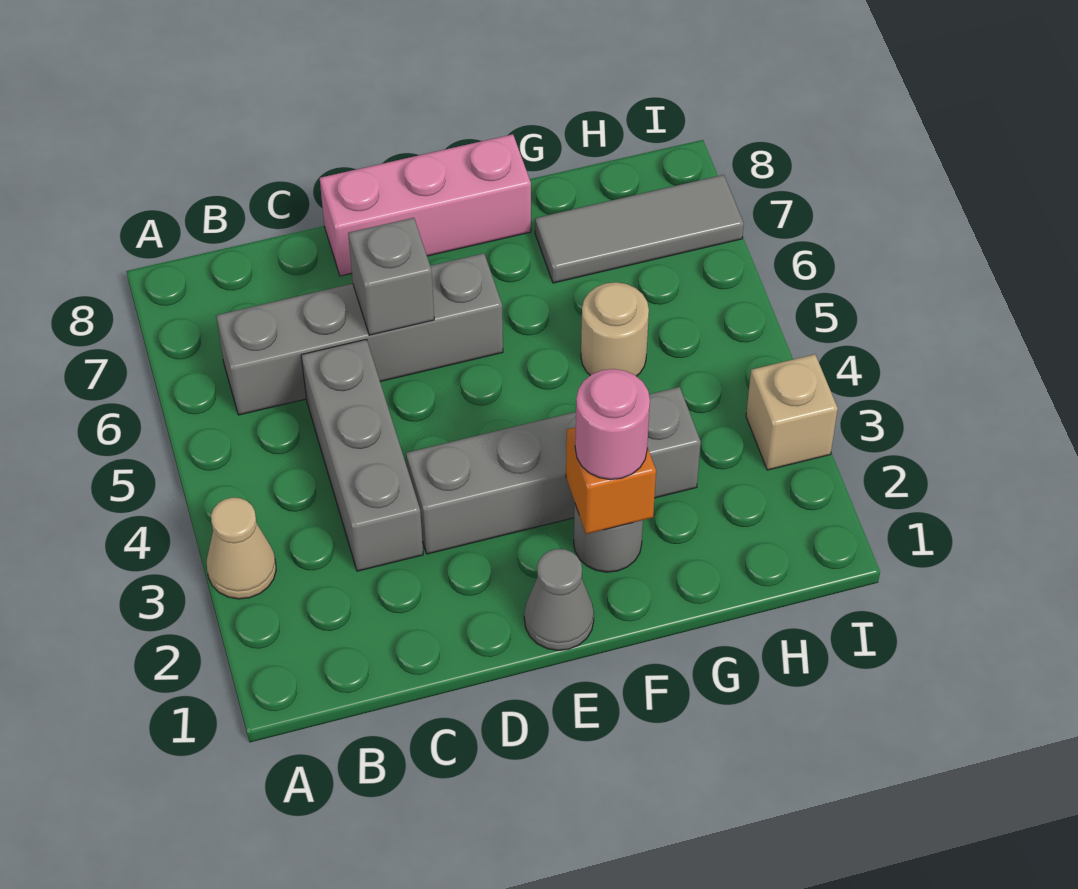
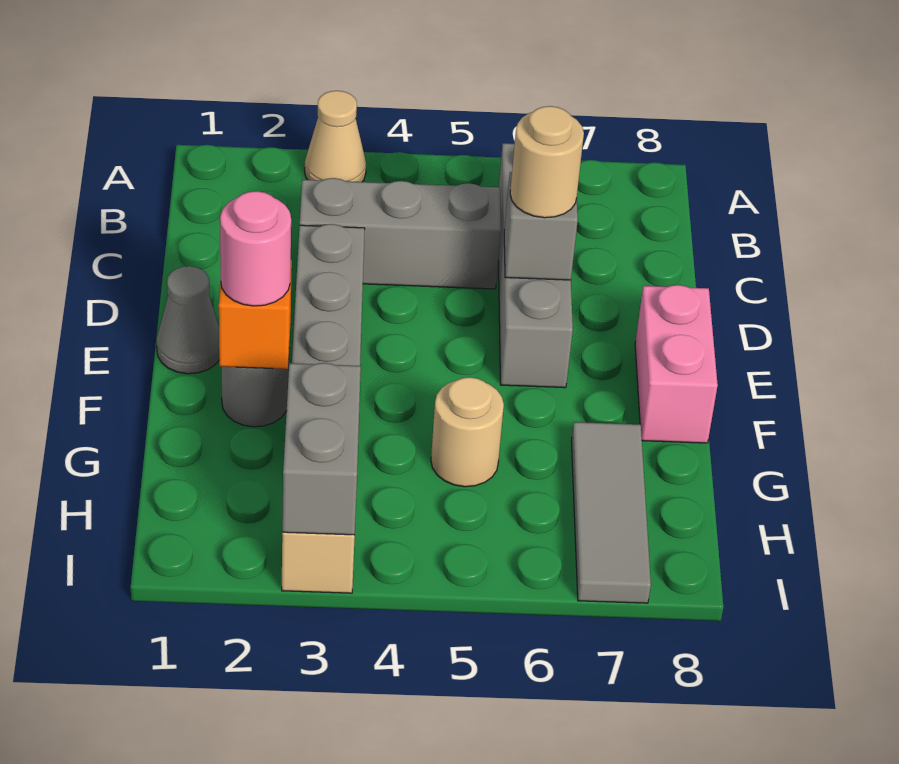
none -> tan 1x1 round brick [510,106,584,218]
pink 1x3 brick [320,134,531,276] -> pink 1x2 brick [635,285,718,443]
none -> grey 1x2 brick [282,363,361,535]

